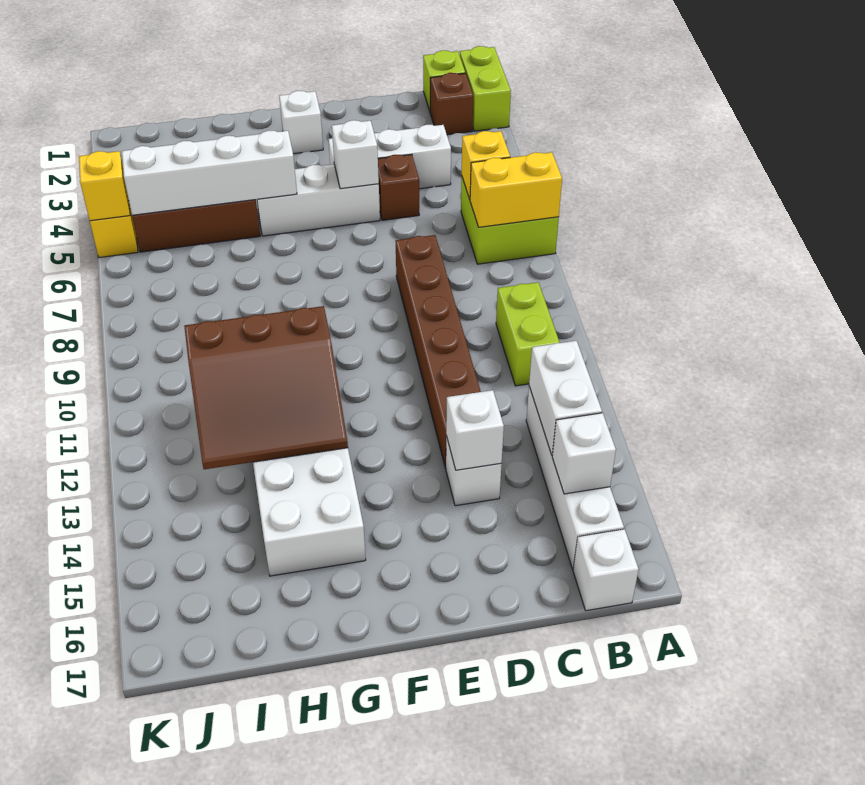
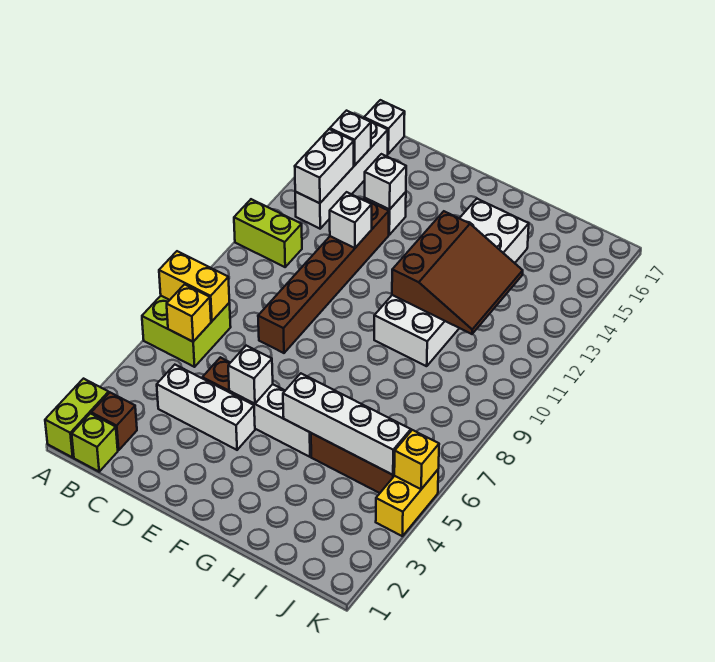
lime 1x2 brick [496,282,560,386] -> lime 1x2 brick turned to [234,199,302,267]
white 1x1 brick [279,91,323,154] -> white 1x1 brick moved to [330,192,372,248]
brown 3x3 slope [184,306,348,469] -> brown 3x3 slope turned to [392,211,523,334]

